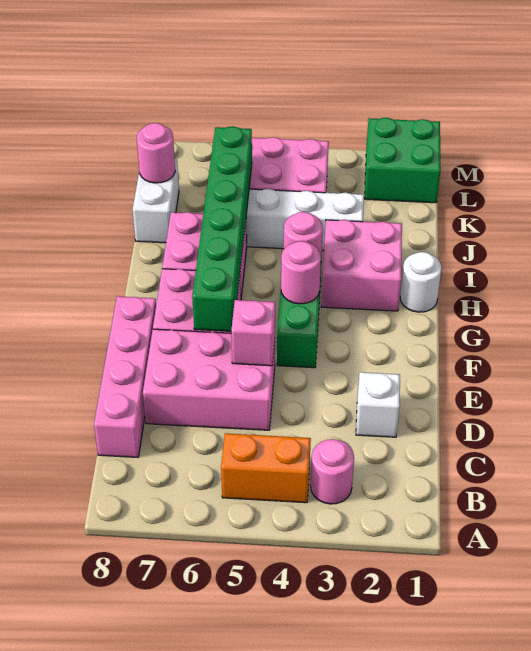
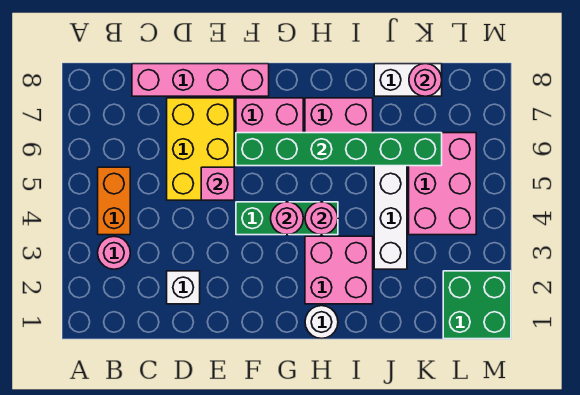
pink 2x3 brick [143,329,275,430] -> yellow 2x3 brick [167,98,234,200]

